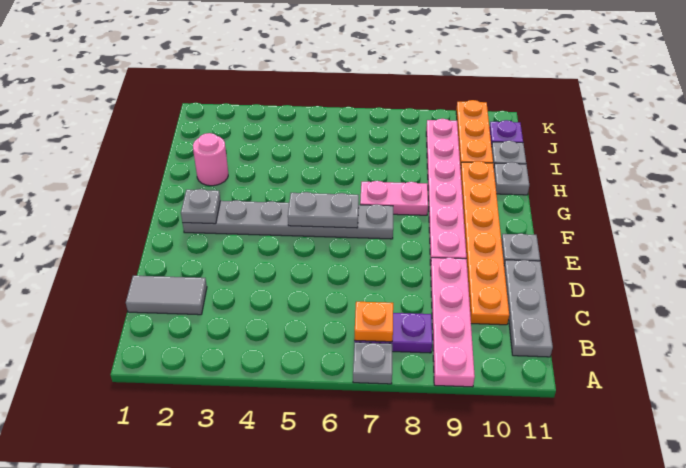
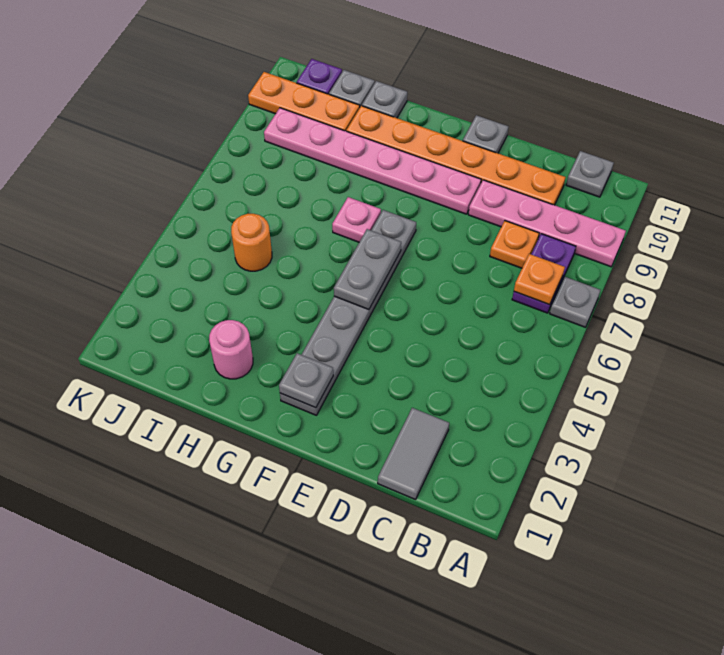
grey 1x3 plate [504,260,553,357] -> grey 1x1 plate [566,151,614,197]
none -> orange 1x1 plate [490,221,539,268]
pink 1x2 plate [360,181,428,215] -> pink 1x1 plate [332,197,381,242]
none -> orange 1x1 round brick [231,214,272,271]

